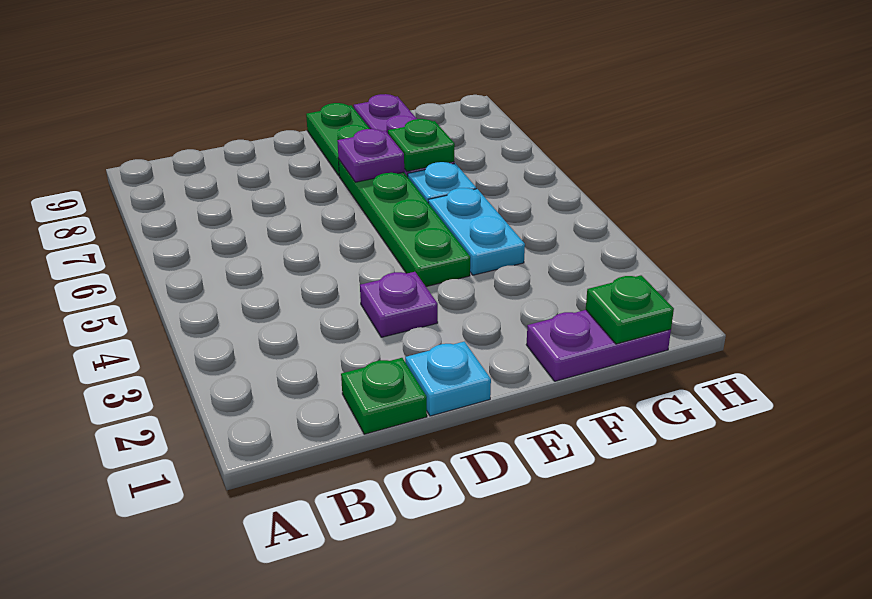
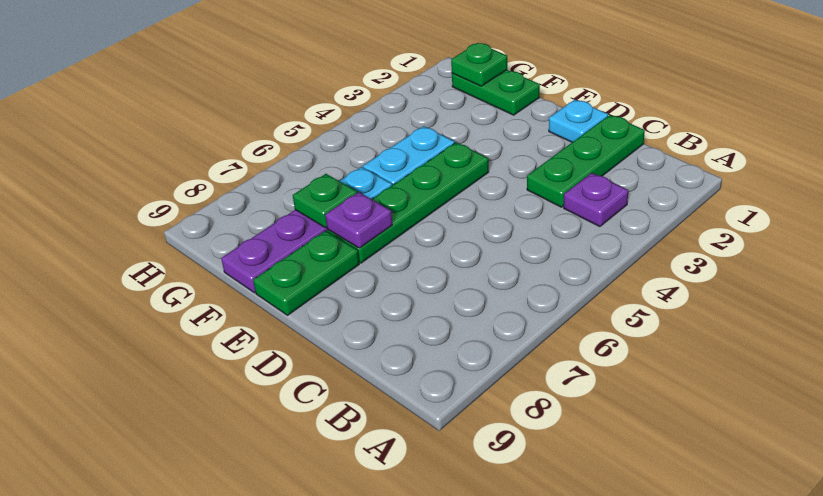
green 1x1 plate [341,358,427,434] -> green 1x3 plate [527,115,645,207]
purple 1x1 plate [360,272,438,337] -> purple 1x1 plate moved to [564,173,628,227]
purple 1x2 plate [526,310,671,381] -> green 1x2 plate [452,70,540,115]

